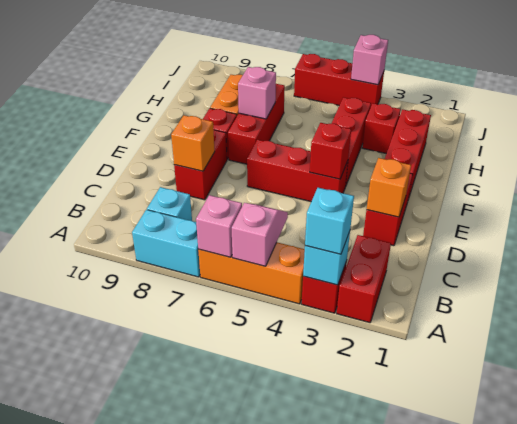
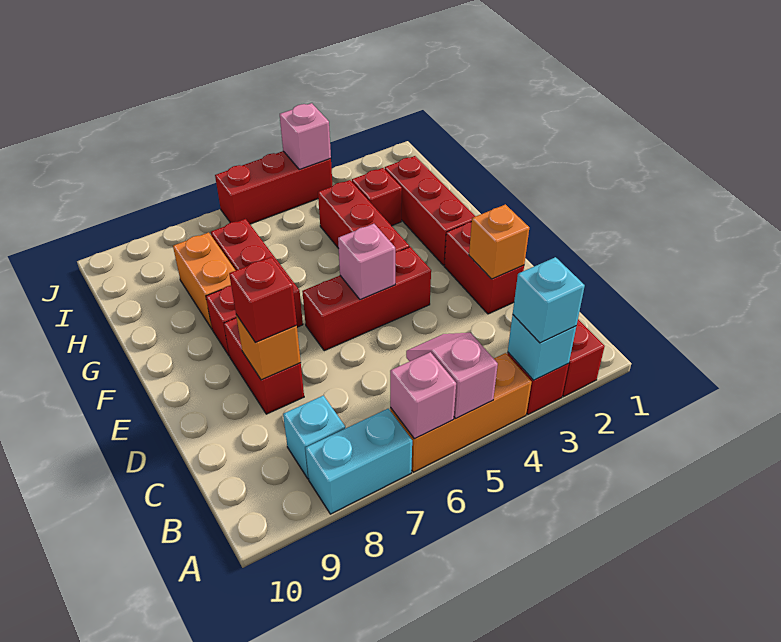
red 1x1 brick [310,123,351,179] -> red 1x1 brick moved to [229,257,297,343]
pink 1x1 brick [238,67,276,119] -> pink 1x1 brick moved to [338,224,395,300]

